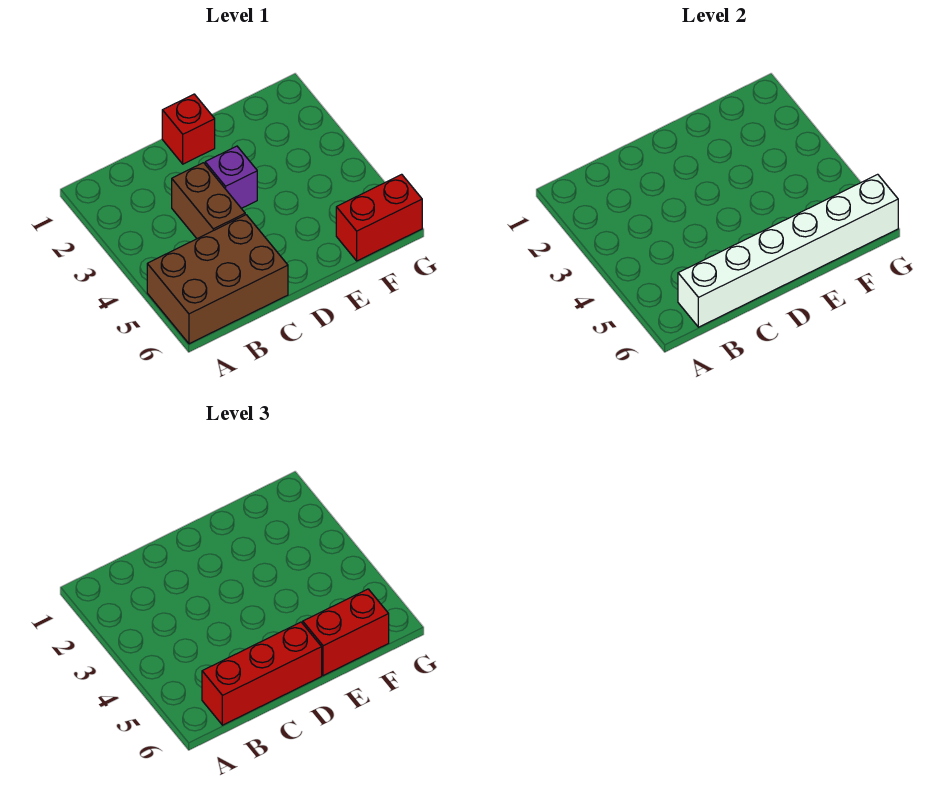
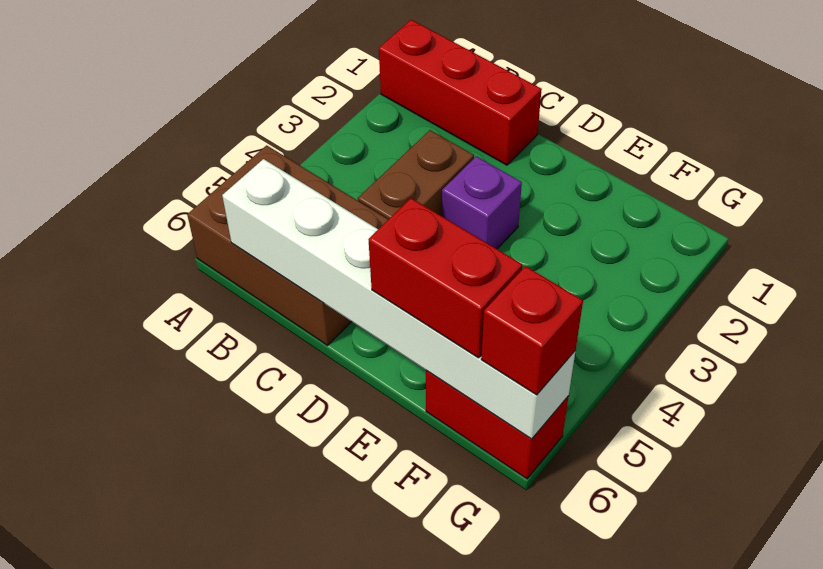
red 1x3 brick [202,622,322,725] -> red 1x3 brick moved to [379,20,542,165]
red 1x1 brick [162,94,215,164] -> red 1x1 brick moved to [481,266,583,395]

